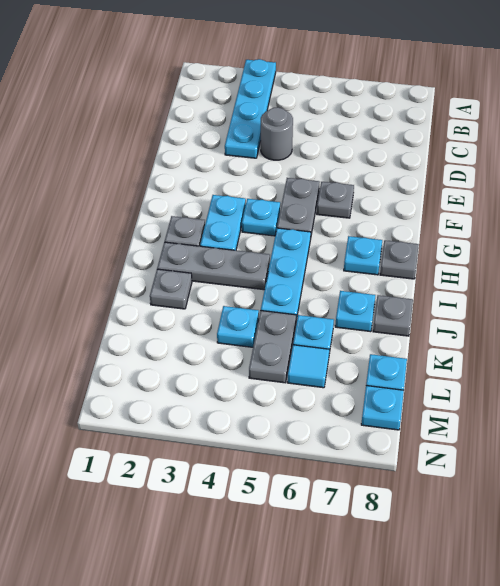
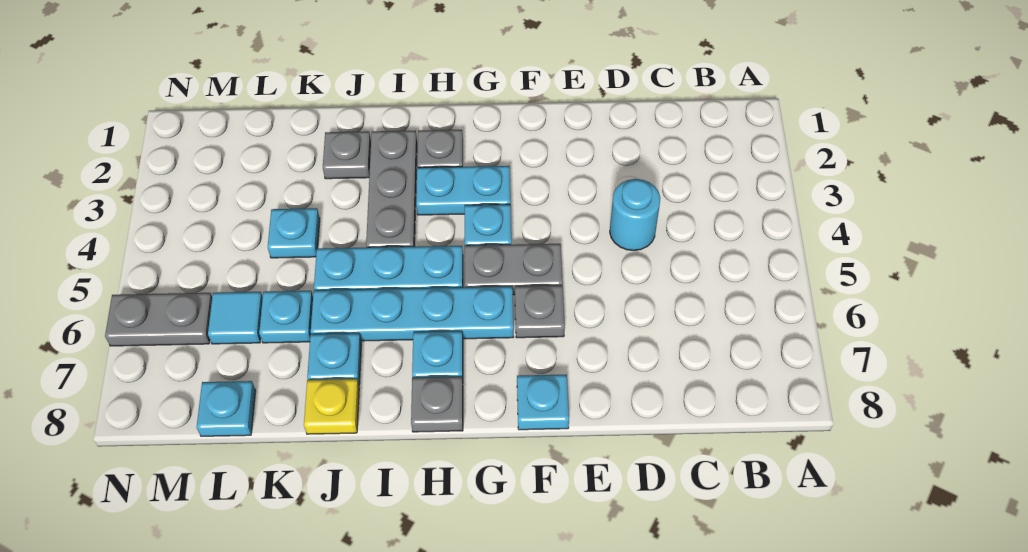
cyan 1x4 plate [225,59,276,158] -> cyan 1x4 plate moved to [311,286,514,341]
grey 1x1 round brick [261,107,293,160] -> cyan 1x1 round brick [610,179,660,251]
grey 1x1 plate [373,295,413,336] -> yellow 1x1 plate [304,379,359,434]
grey 1x2 plate [249,311,296,383] -> grey 1x2 plate moved to [105,293,212,346]
cyan 1x1 plate [361,386,404,430] -> cyan 1x1 plate moved to [517,375,569,430]

